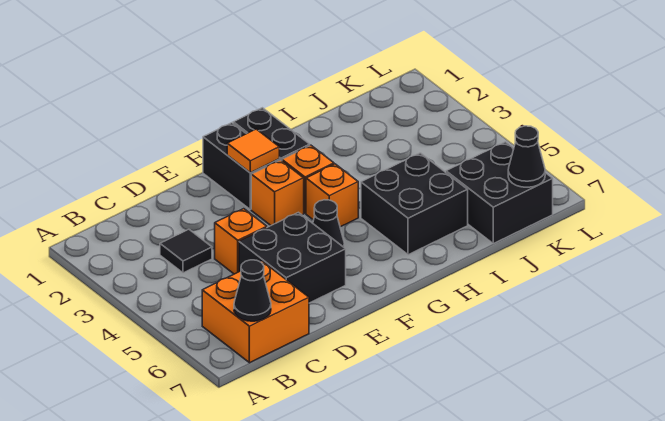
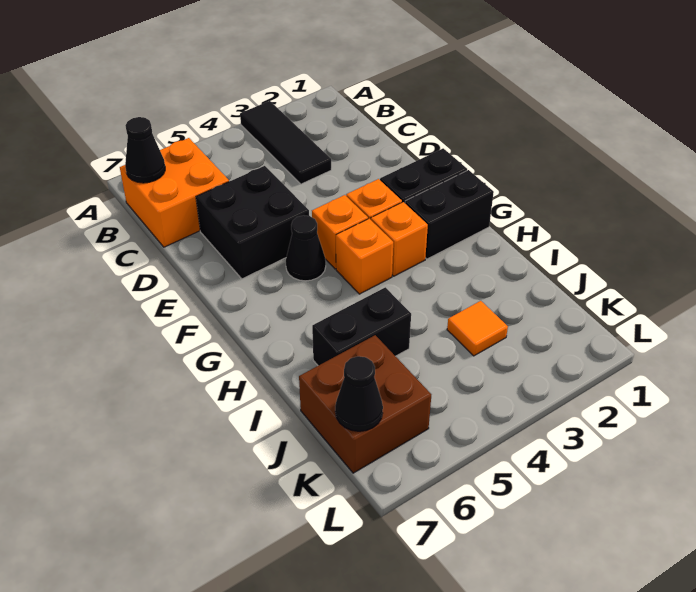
black 1x1 tile [160,229,212,273] -> black 1x3 tile [240,101,331,184]
orange 1x1 brick [215,209,267,274] -> orange 1x1 brick moved to [312,195,368,269]
orange 1x1 tile [227,129,279,173] -> orange 1x1 tile moved to [447,301,508,356]
black 2x2 brick [361,153,468,255] -> black 1x2 brick [312,287,411,366]
black 2x2 brick [446,142,553,244] -> brown 2x2 brick [299,335,431,473]

